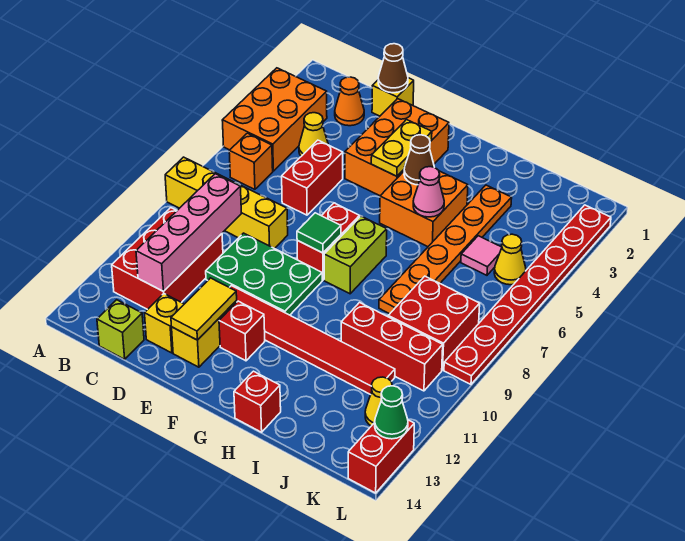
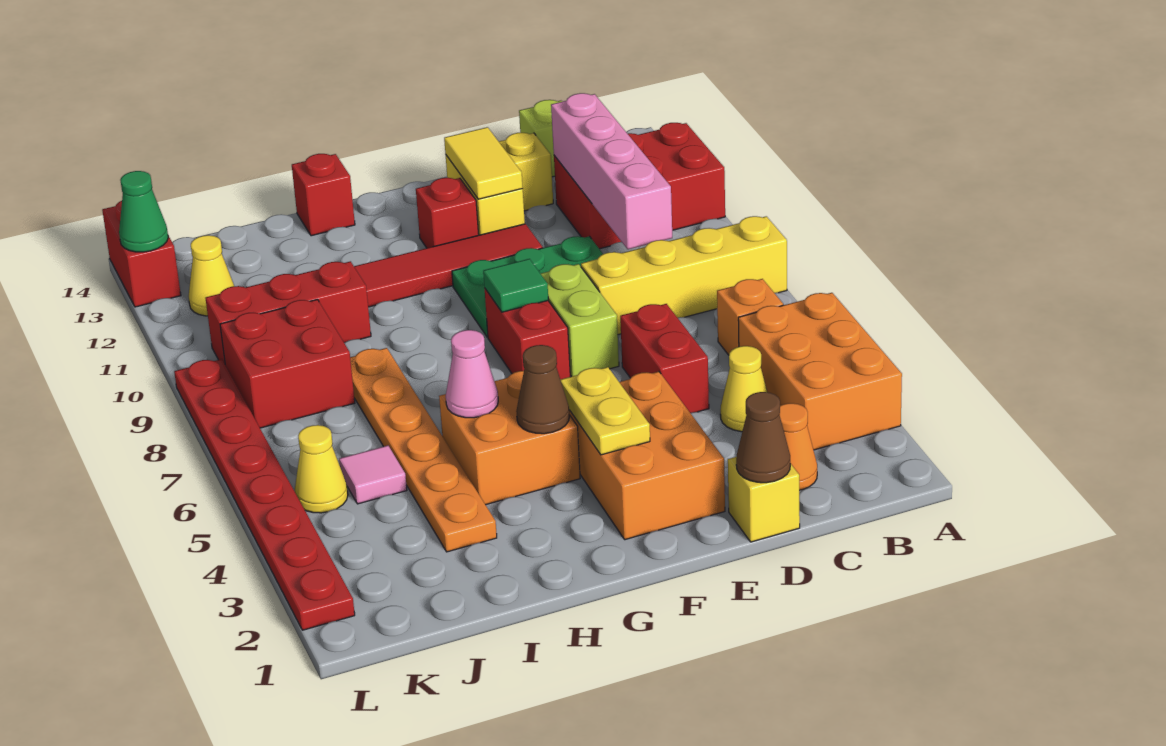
red 2x3 brick [112,208,223,310] -> red 2x3 brick turned to [554,123,725,249]
lime 1x2 brick [324,216,387,294] -> lime 1x2 brick moved to [541,264,619,376]

